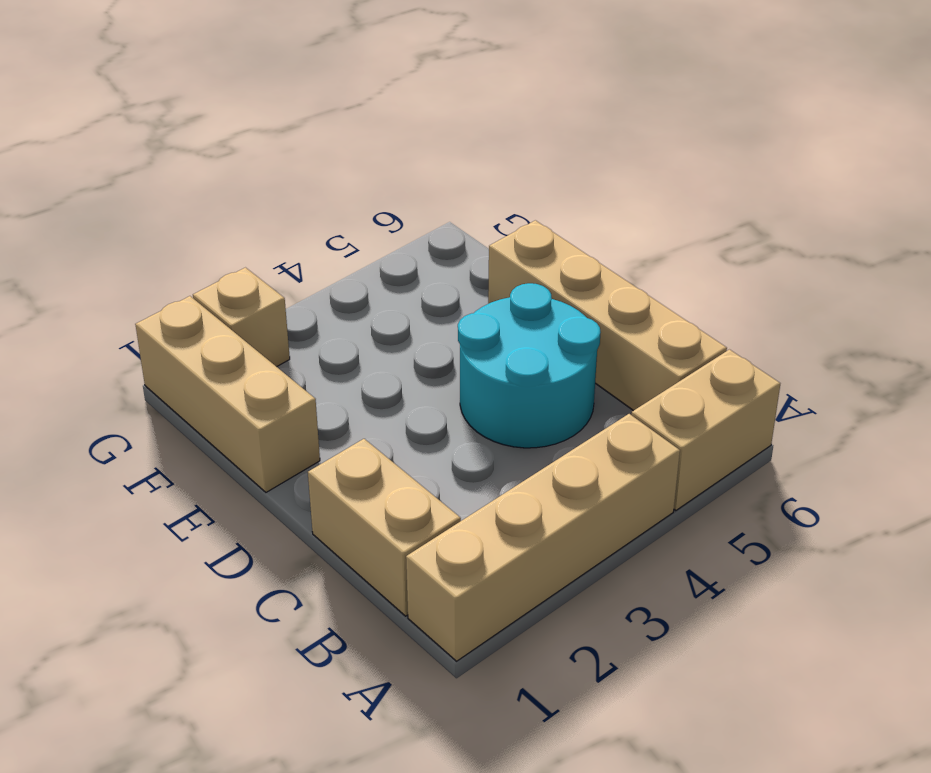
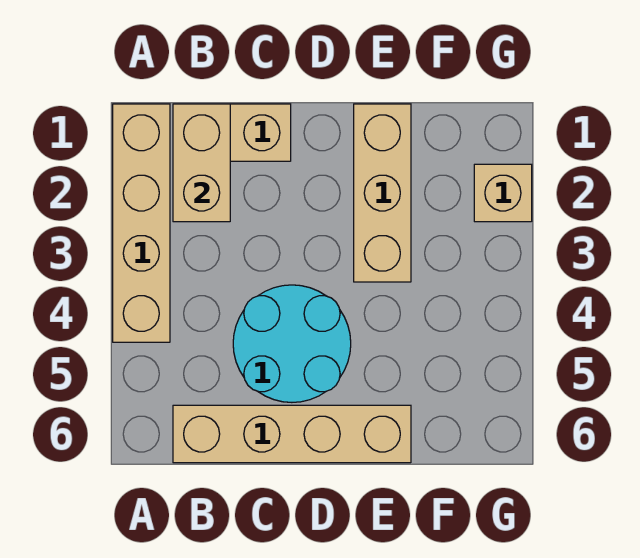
tan 1x2 brick [631,350,780,511] -> tan 1x2 brick moved to [173,104,230,222]
tan 1x3 brick [135,296,320,492] -> tan 1x3 brick turned to [354,104,411,282]

